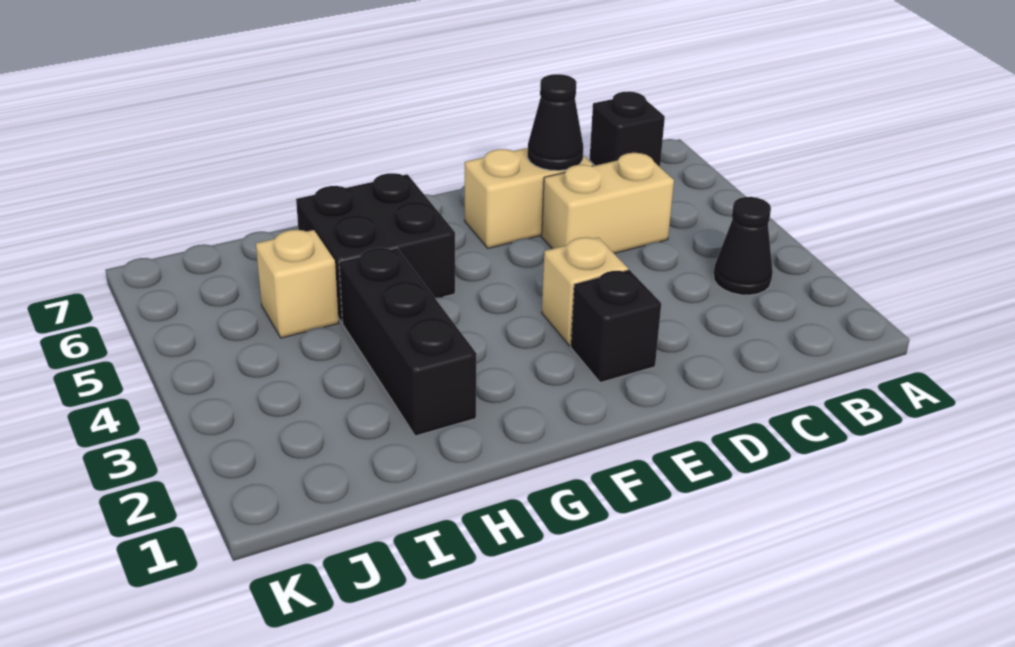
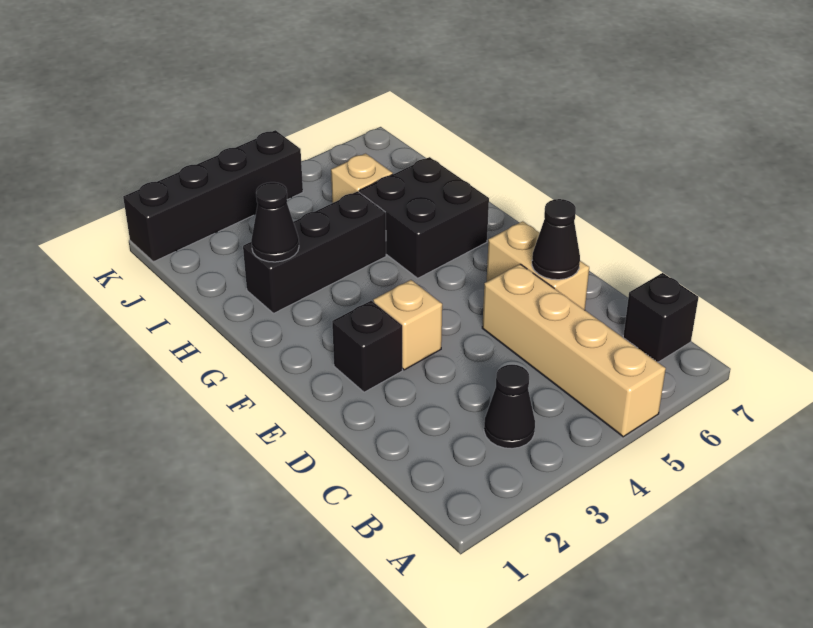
tan 1x2 brick [542,153,674,253] -> tan 1x4 brick [482,264,666,437]
none -> black 1x1 cone [251,182,299,262]
none -> black 1x4 brick [123,130,303,262]

